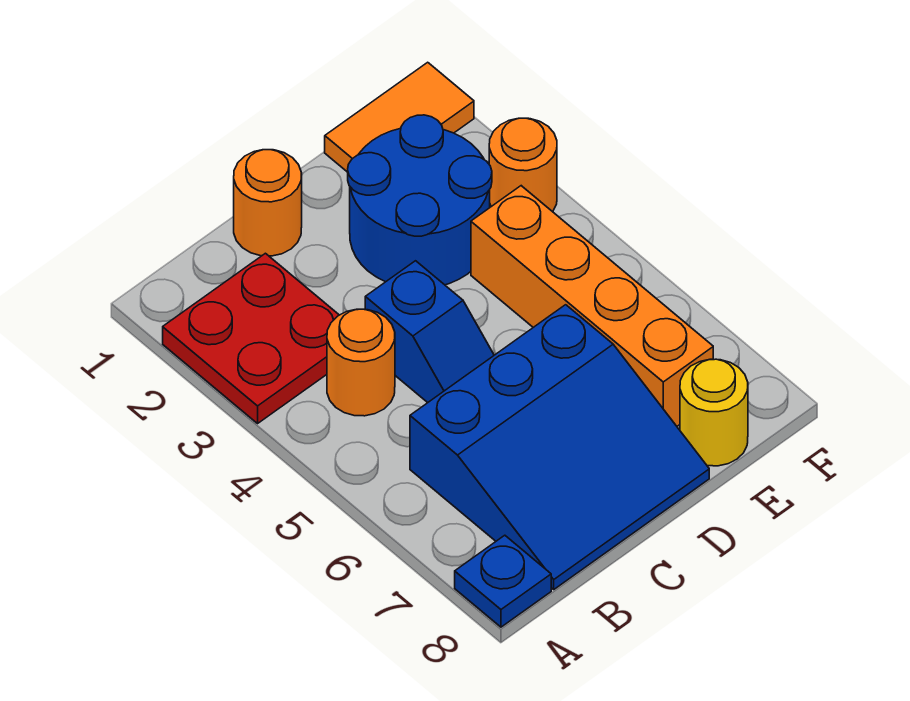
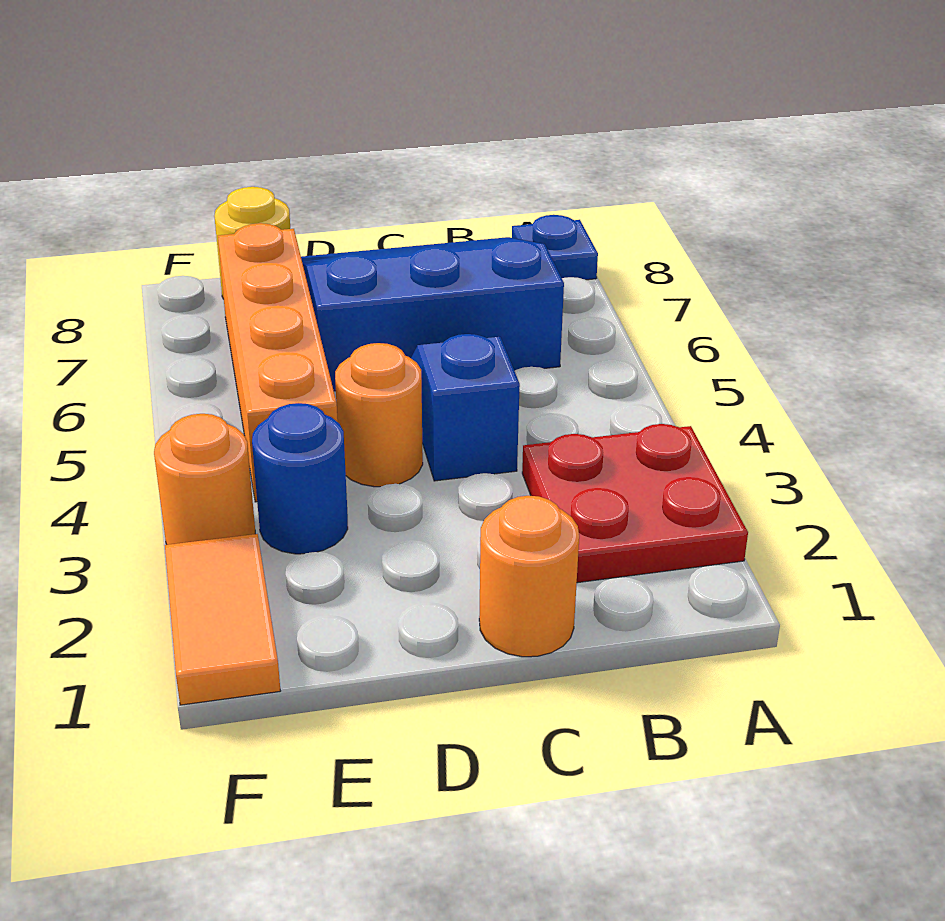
orange 1x1 round brick [327,309,395,416] -> orange 1x1 round brick moved to [335,343,423,487]
blue 2x2 round brick [348,115,492,285] -> blue 1x1 round brick [252,403,348,554]
orange 1x2 tile [325,62,474,172] -> orange 1x2 tile turned to [165,534,280,705]

